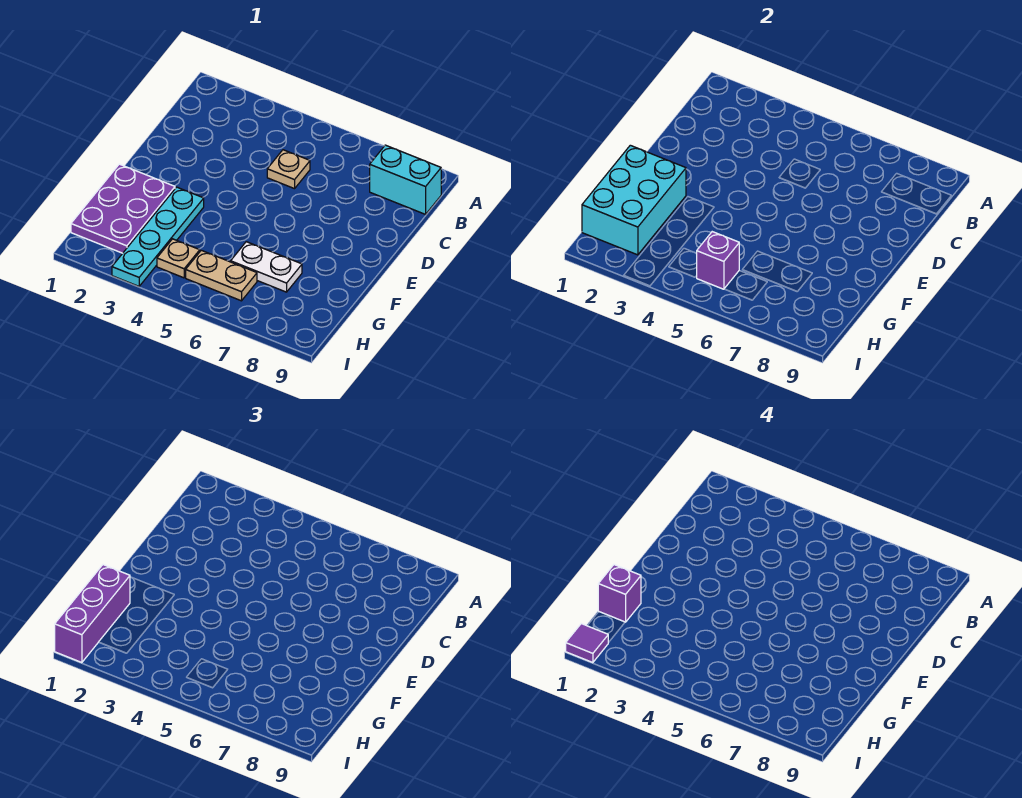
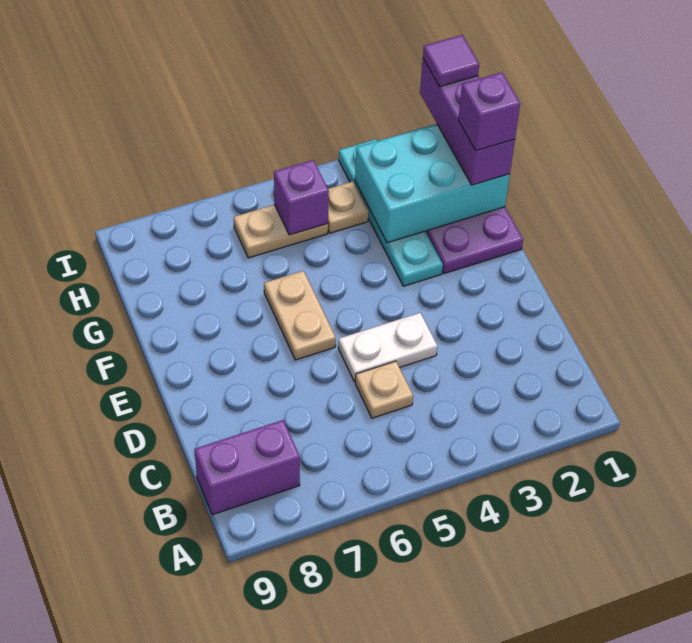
cyan 1x2 brick [370,145,441,214] -> purple 1x2 brick [195,420,300,515]
none -> tan 1x2 plate [264,271,336,360]
cyan 2x3 brick [582,145,686,255] -> cyan 2x3 brick turned to [355,124,510,243]
white 1x2 plate [231,242,302,292] -> white 1x2 plate moved to [338,313,437,382]

